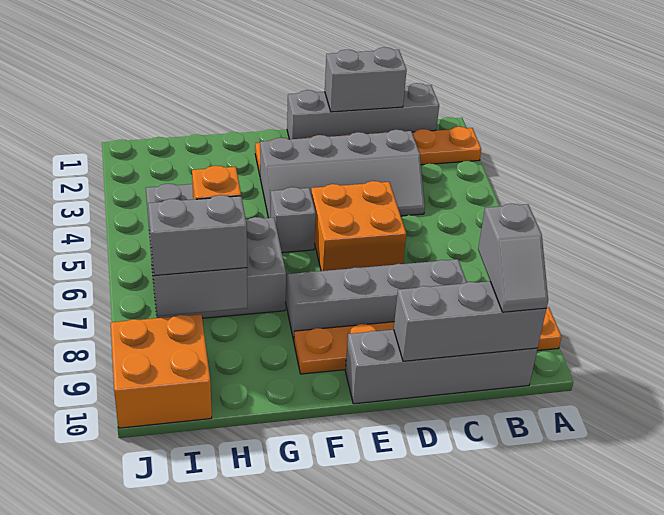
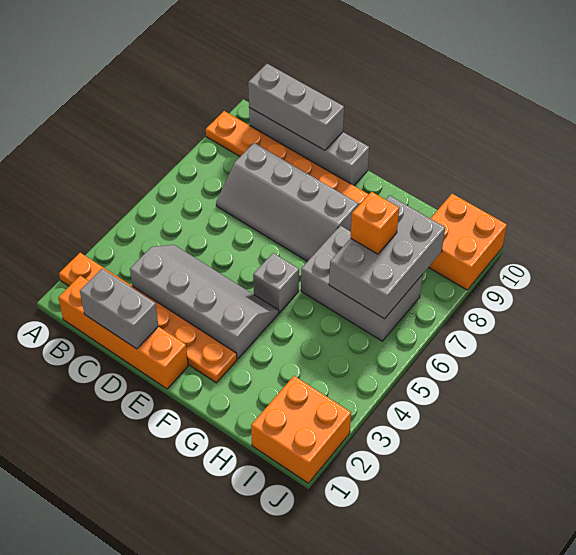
grey 1x4 brick [287,83,439,139] -> orange 1x4 brick [58,276,188,389]
grey 1x2 slope [478,204,548,312] -> none
orange 2x2 brick [311,181,406,271] -> orange 2x2 brick moved to [251,376,351,483]
grey 1x2 brick [148,195,247,276] -> none

